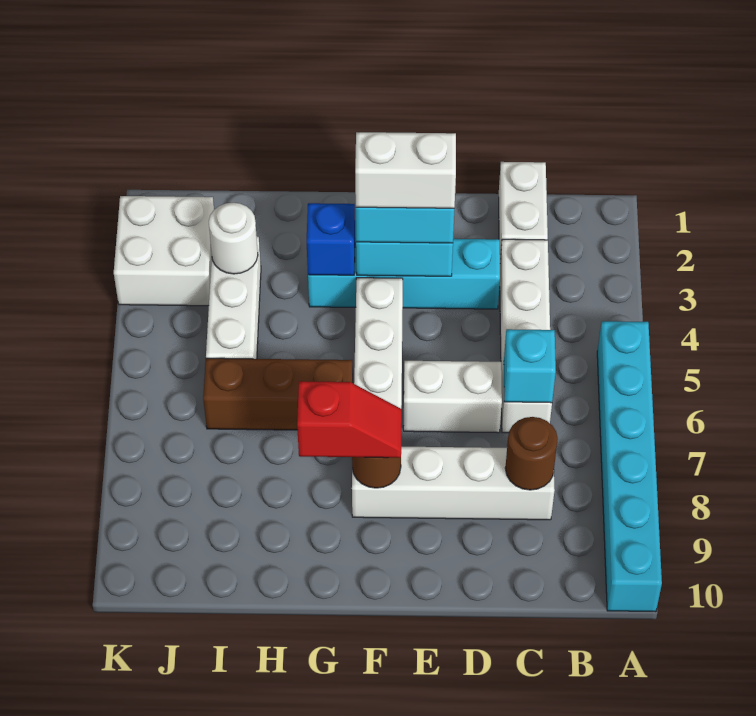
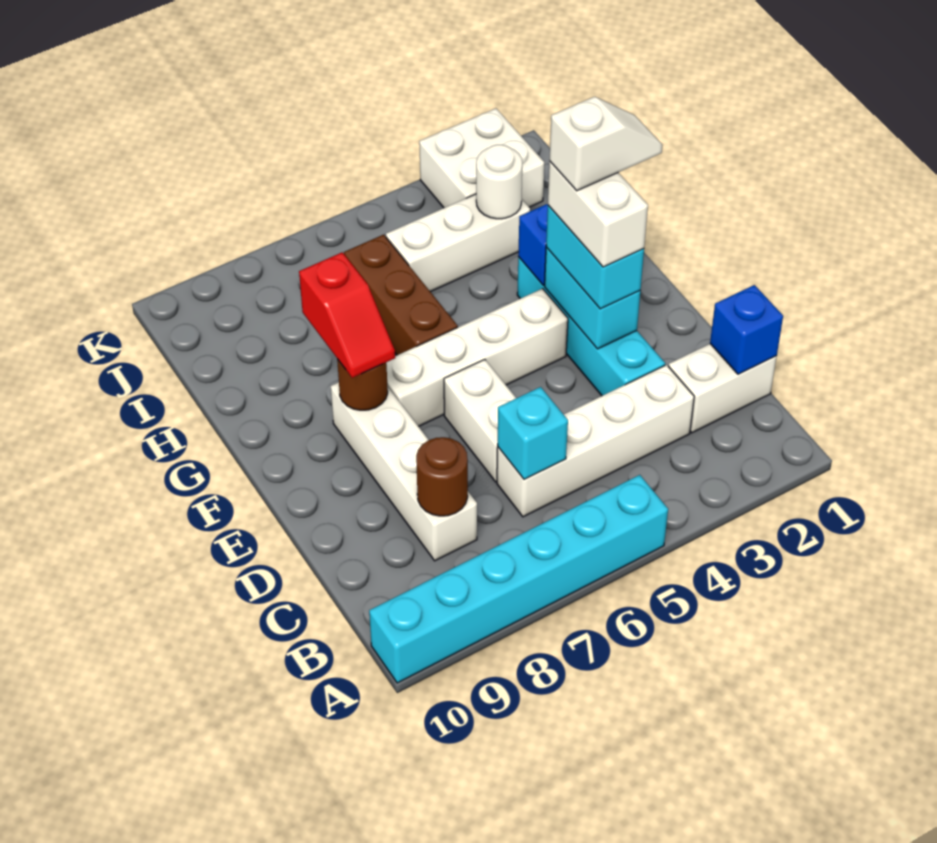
none -> blue 1x1 brick [710,285,783,374]
none -> white 1x2 slope [549,97,662,191]

